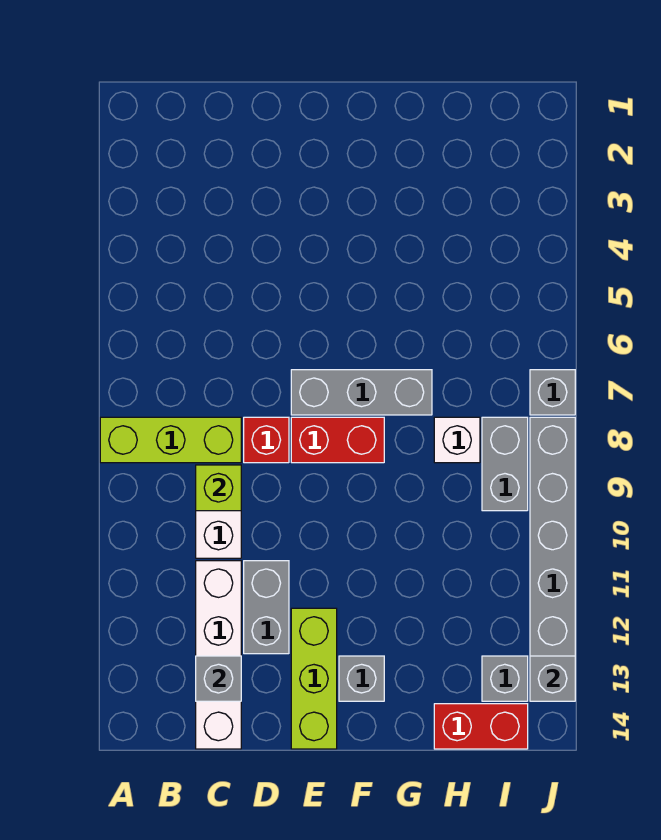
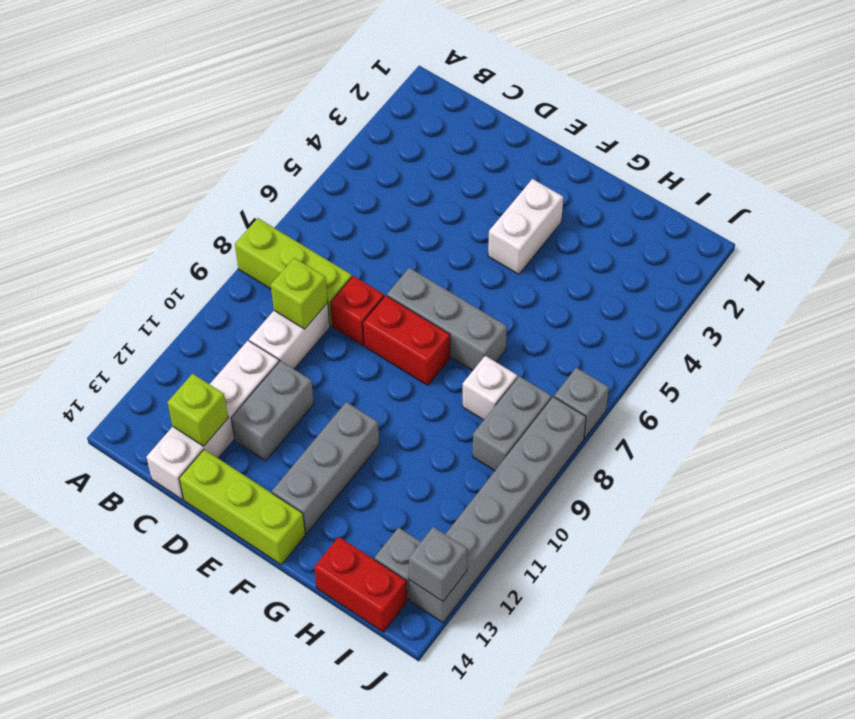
grey 1x1 brick [196,656,241,701] -> lime 1x1 brick [167,374,228,446]
lime 1x3 brick [291,608,337,749] -> lime 1x3 brick turned to [179,450,305,565]
none -> white 1x2 brick [488,179,563,274]
grey 1x1 brick [339,656,384,701] -> grey 1x3 brick [272,402,379,534]

